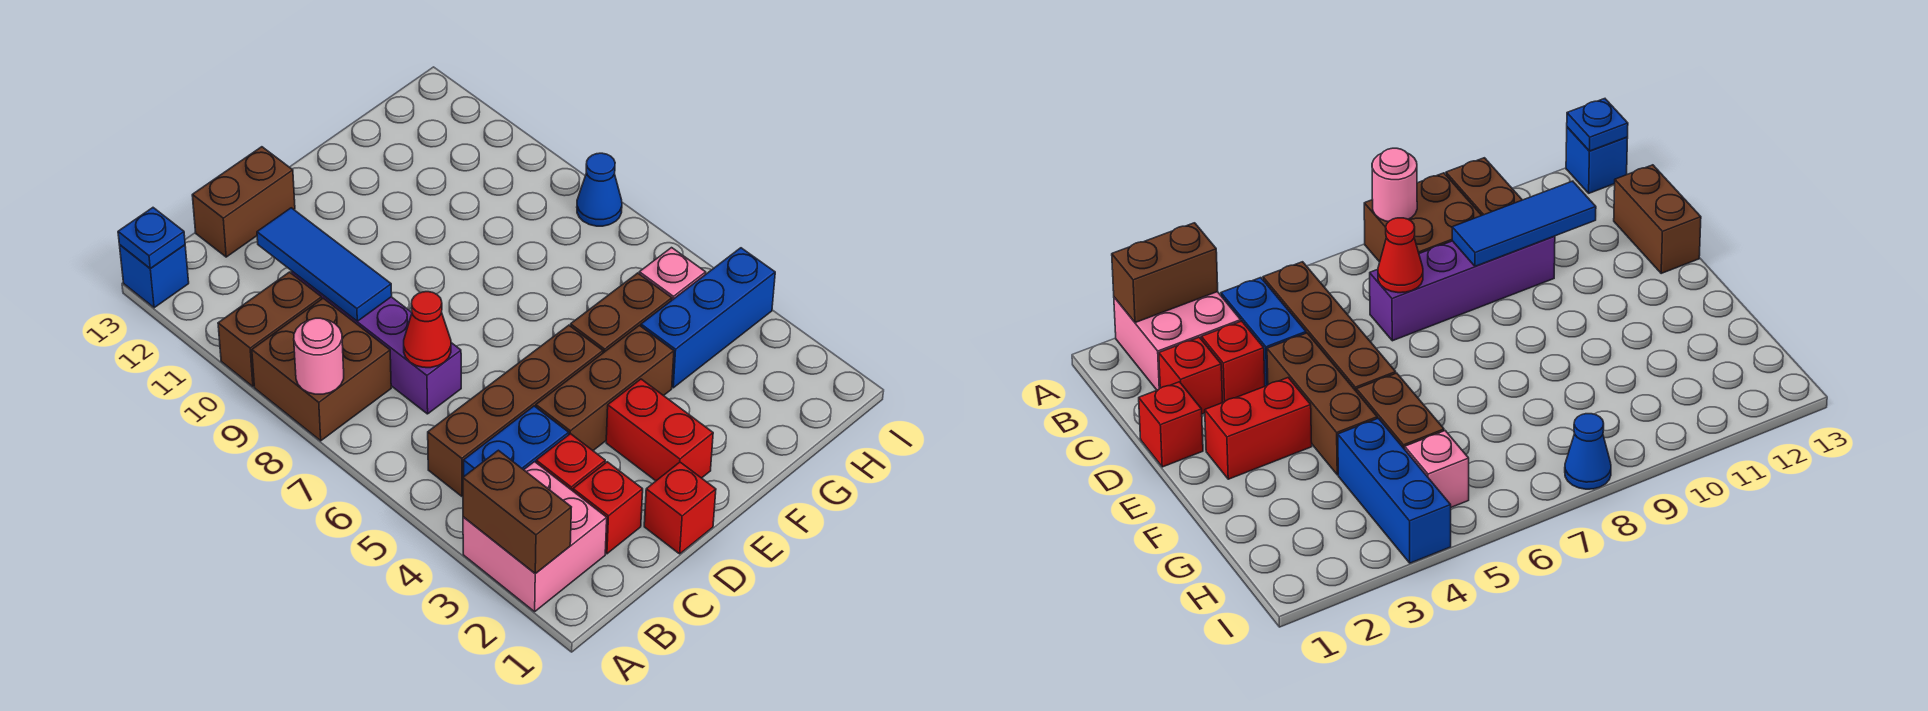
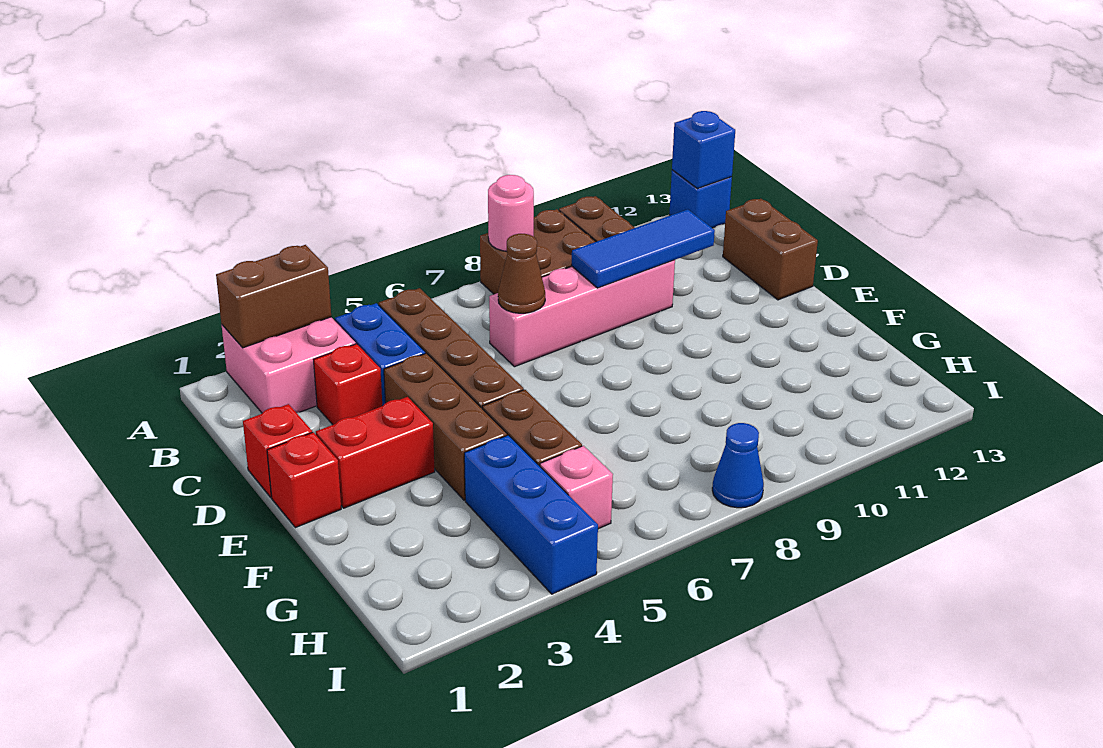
blue 1x1 plate [118,208,185,269] -> blue 1x1 brick [672,111,735,188]
red 1x1 brick [573,462,643,554] -> red 1x1 brick moved to [267,432,341,528]
purple 1x4 brick [291,271,461,414] -> pink 1x4 brick [489,260,675,367]
red 1x1 cone [404,292,451,368] -> brown 1x1 cone [498,234,545,313]

